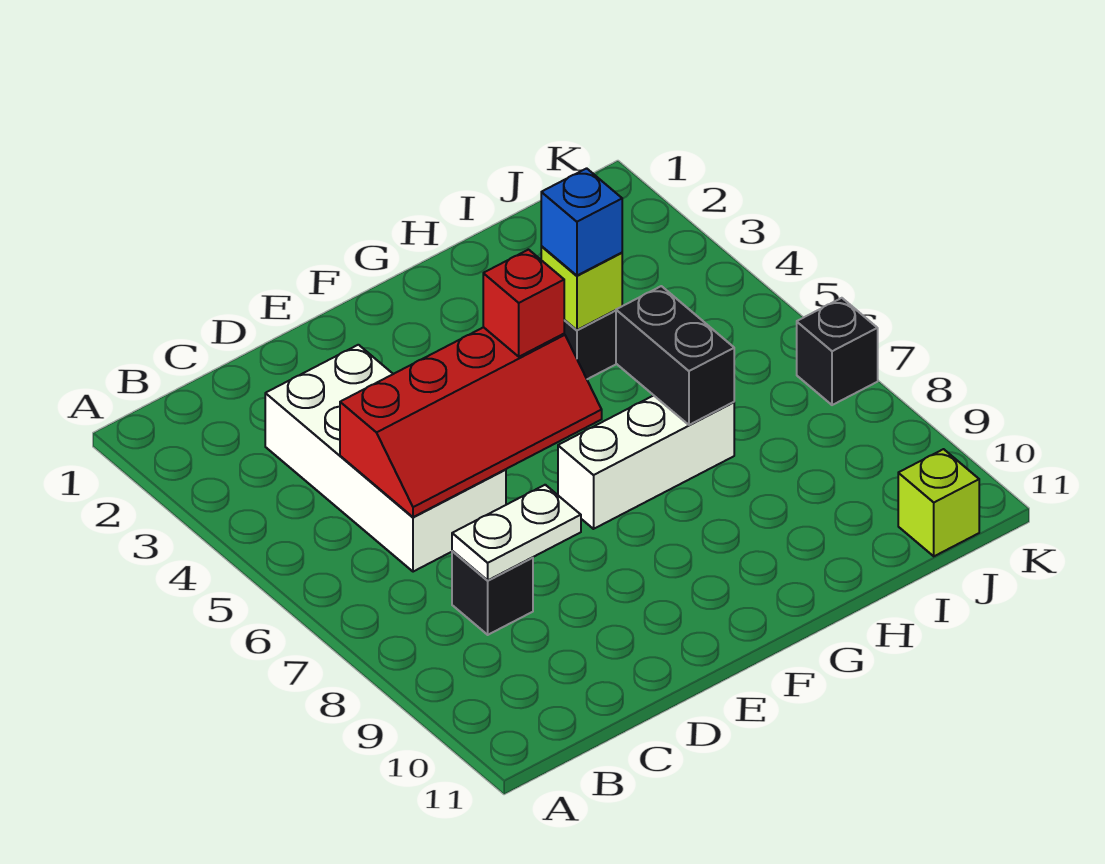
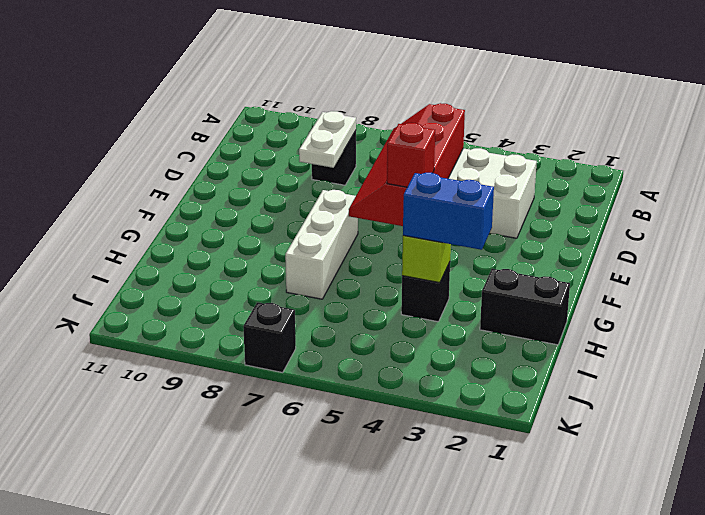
blue 1x1 brick [541,168,622,276] -> blue 1x2 brick [403,173,494,250]
black 1x2 brick [616,286,734,425] -> black 1x2 brick moved to [480,269,570,345]
lime 1x1 brick [898,449,979,556] -> none

